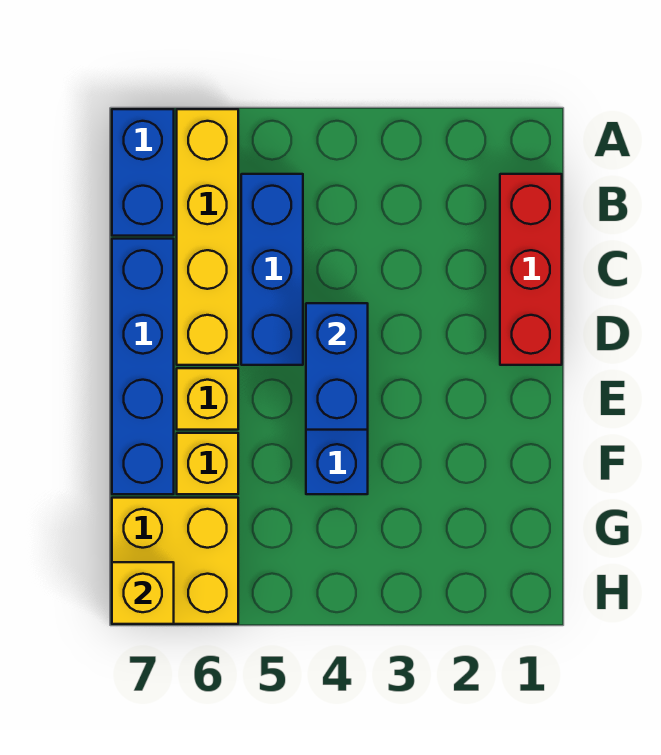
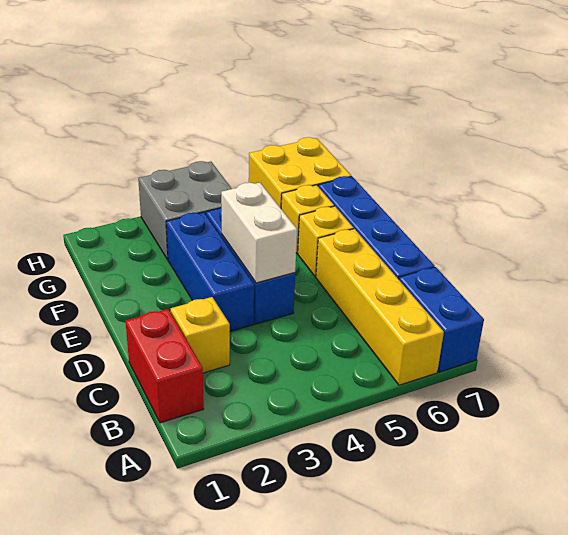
red 1x3 brick [500,174,562,365] -> red 1x2 brick [125,309,204,423]
blue 1x3 brick [241,174,303,365] -> blue 1x3 brick moved to [166,212,254,331]
blue 1x2 brick [306,303,368,430] -> white 1x2 brick [221,183,297,283]
none -> grey 2x2 brick [138,161,232,260]
yellow 1x1 brick [112,562,174,624] -> yellow 1x1 brick moved to [171,297,230,373]

